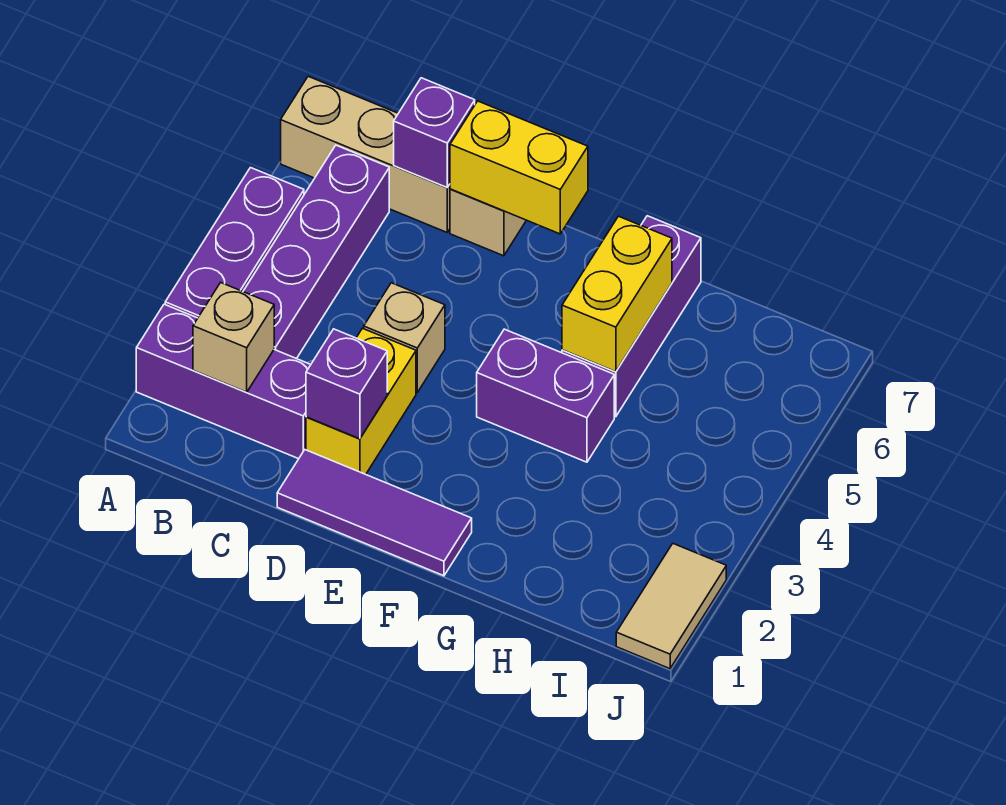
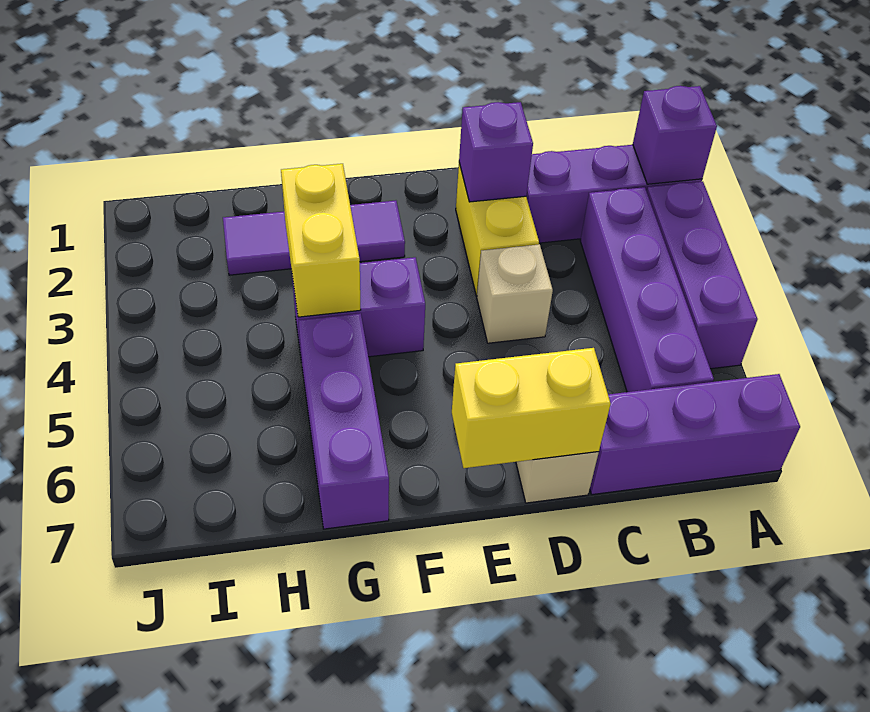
tan 1x3 brick [281,76,450,232] -> purple 1x3 brick [590,374,800,495]
tan 1x1 brick [193,283,274,392] -> none
purple 1x1 brick [394,78,475,188] -> purple 1x1 brick moved to [633,86,717,184]
purple 1x3 tile [277,450,472,576] -> purple 1x3 tile moved to [223,201,405,275]
yellow 1x2 brick [562,216,672,372] -> yellow 1x2 brick moved to [281,164,361,317]
tan 1x2 tile [616,544,726,669] -> none

